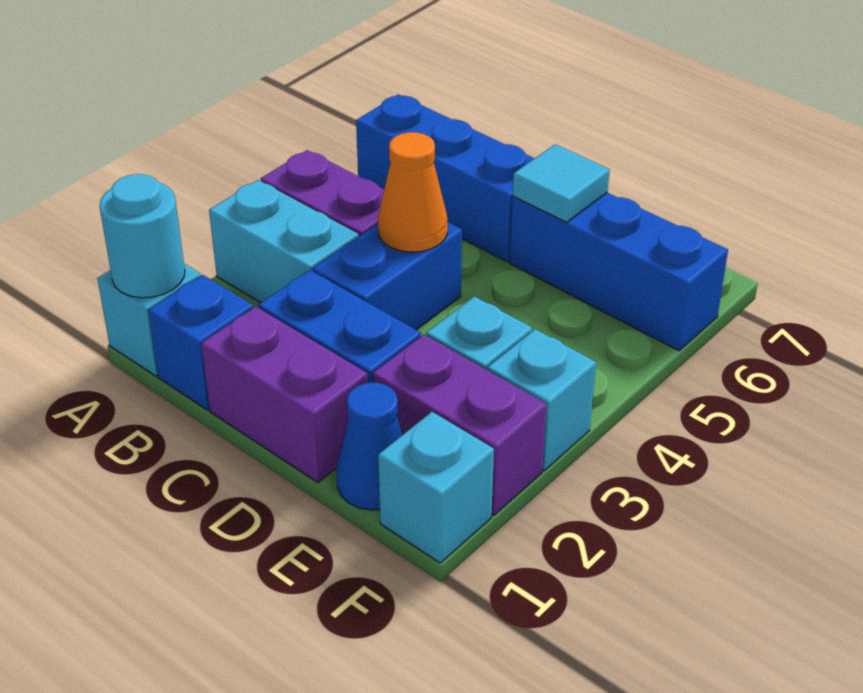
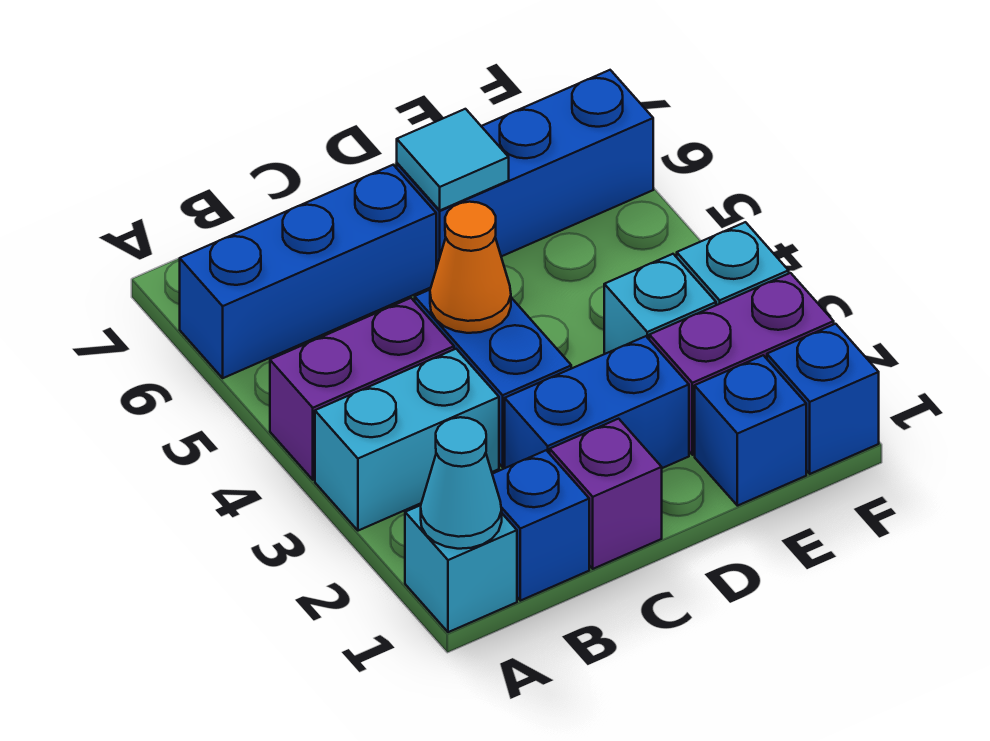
cyan 1x1 round brick [100,174,185,298] -> cyan 1x1 cone [421,417,502,549]
purple 1x2 brick [201,307,368,482] -> purple 1x1 brick [550,419,662,569]
blue 1x1 cone [336,383,403,510] -> blue 1x1 brick [695,355,806,506]
cyan 1x1 brick [378,412,494,563] -> blue 1x1 brick [767,324,879,474]

